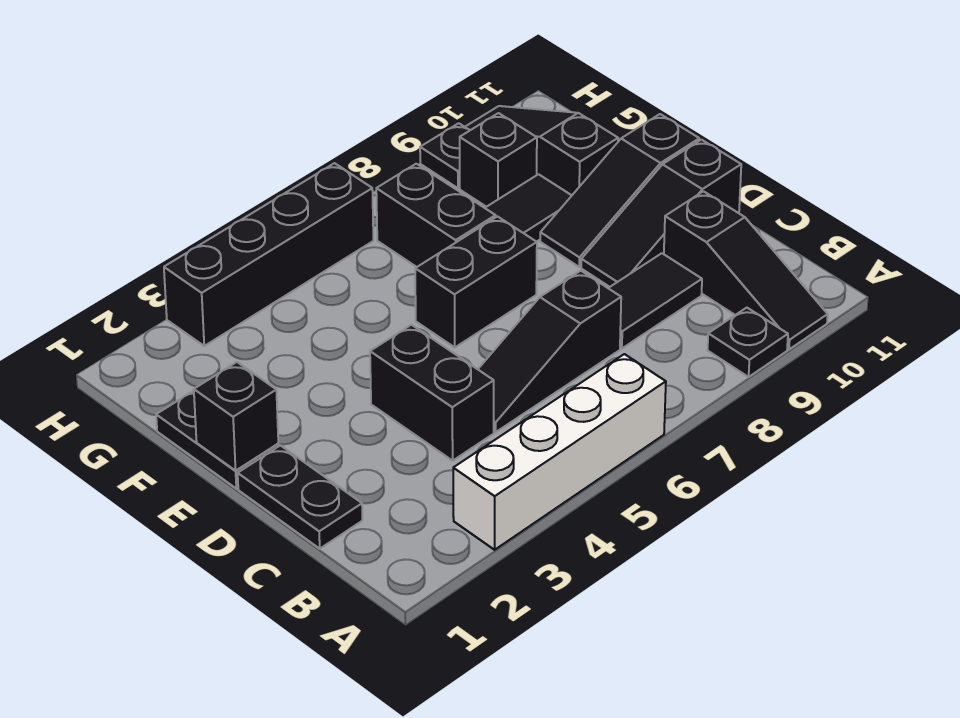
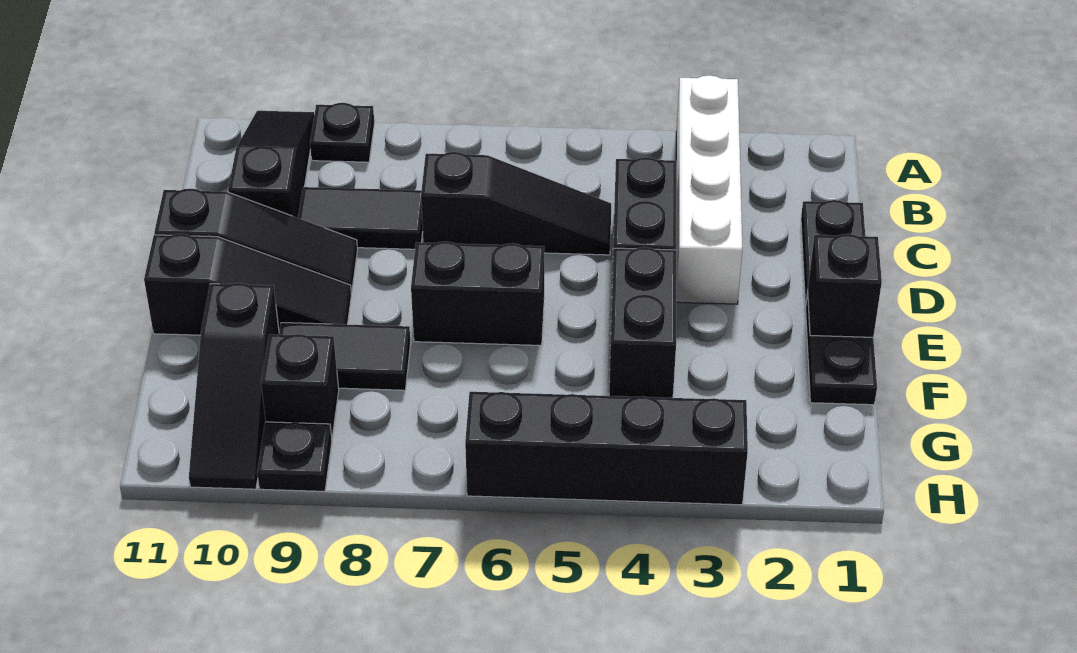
white 1x4 brick [453,354,666,550] -> white 1x4 brick turned to [676,75,742,304]
black 1x2 brick [376,164,496,267] -> black 1x2 brick moved to [609,247,676,398]

